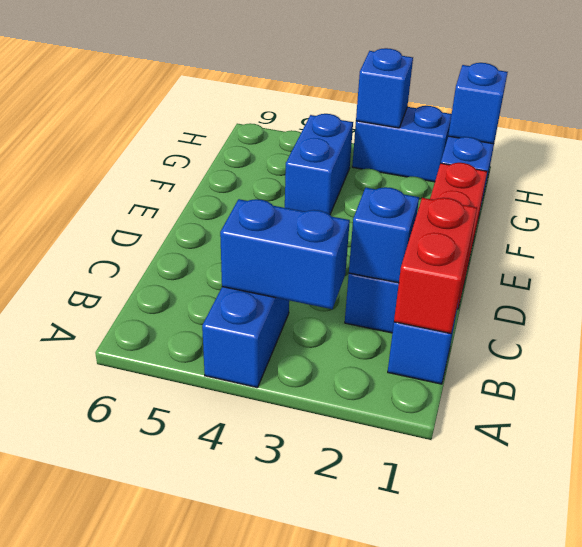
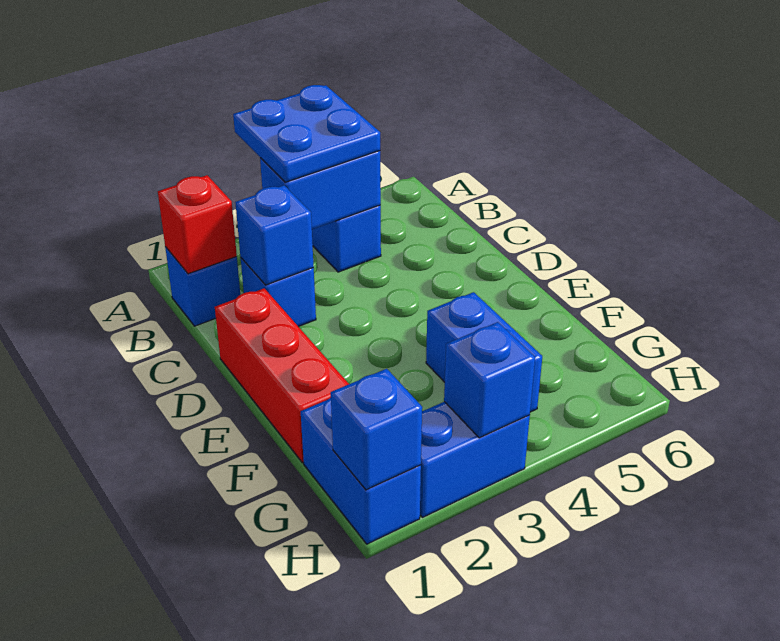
none -> blue 2x2 plate [233,85,380,182]
red 1x2 brick [394,198,477,334] -> red 1x1 brick [158,175,237,274]

